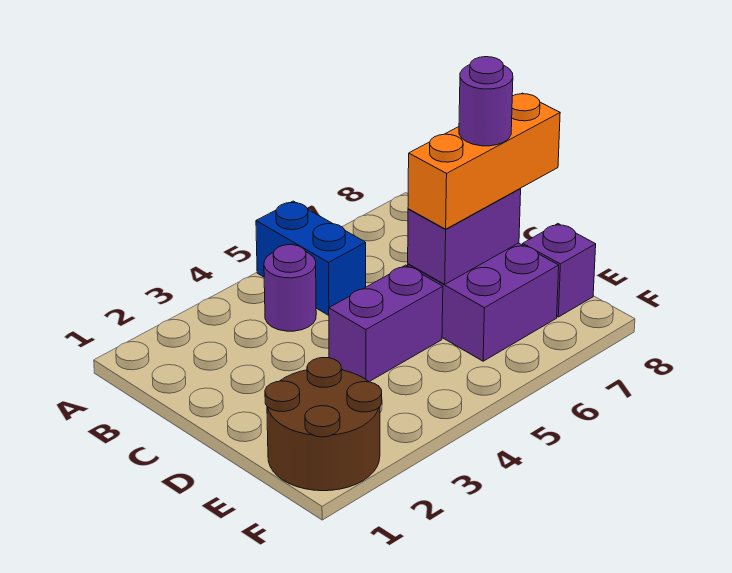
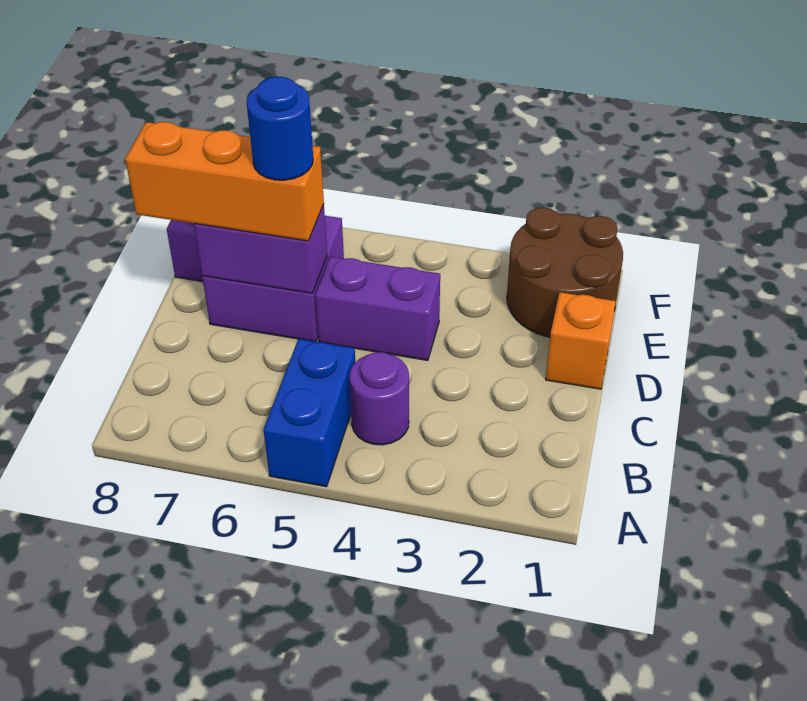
none -> orange 1x1 brick [546,292,616,389]
none -> blue 1x1 round brick [246,77,313,180]
purple 1x1 round brick [459,57,513,146] -> none

